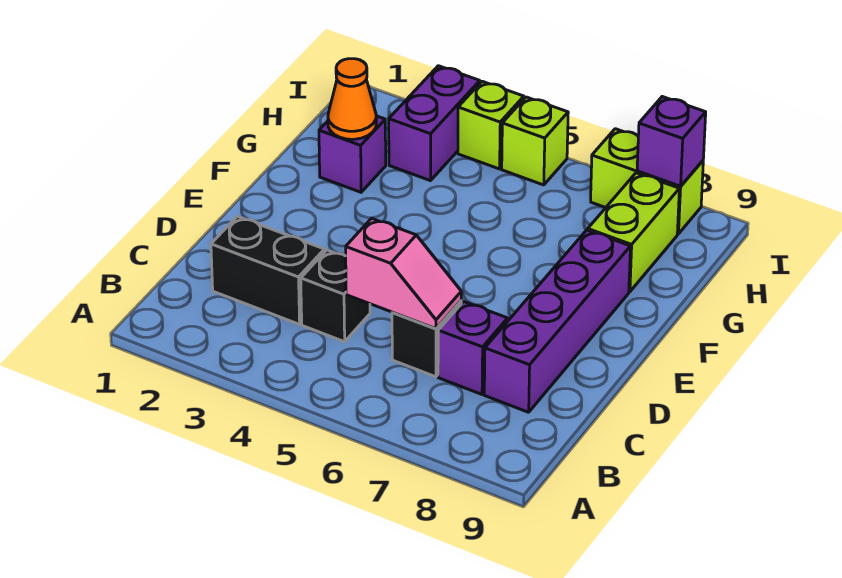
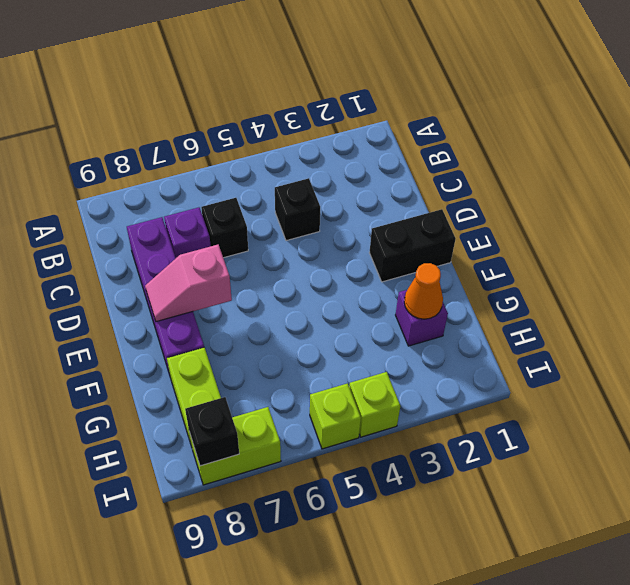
black 1x2 brick [211,216,324,324] -> black 1x2 brick moved to [369,209,456,282]
pink 1x2 slope [346,218,461,329] -> pink 1x2 slope moved to [145,245,232,322]
purple 1x2 brick [389,66,480,181] -> none
purple 1x1 brick [637,97,706,186] -> black 1x1 brick [185,397,239,466]

